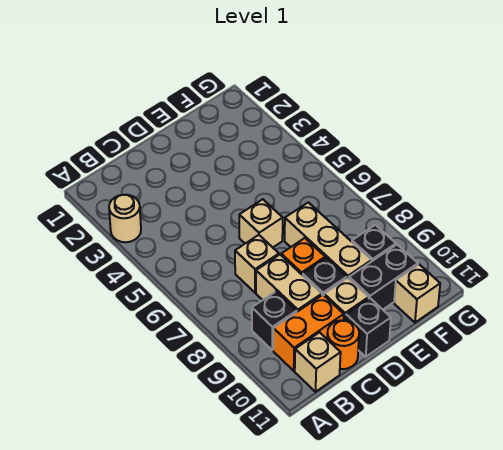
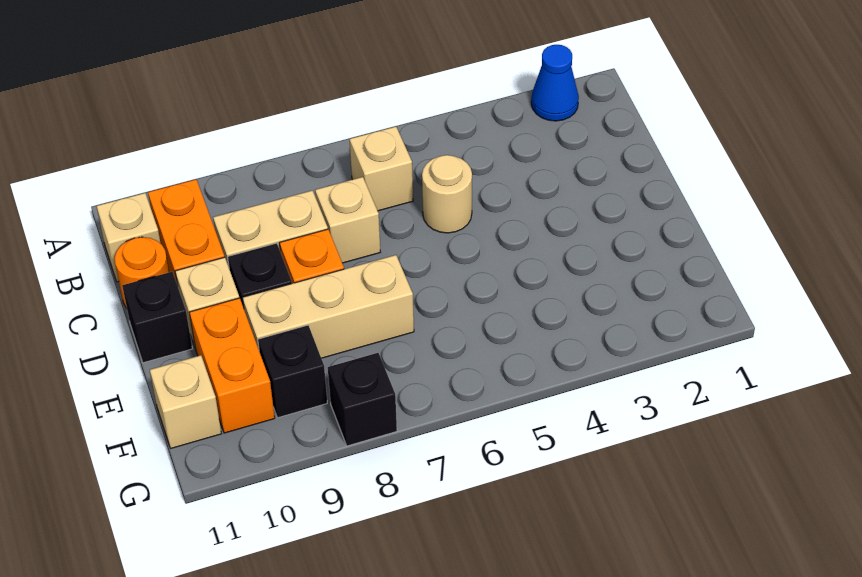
none -> blue 1x1 cone [531,45,579,121]
tan 1x1 round brick [109,195,141,242] -> tan 1x1 round brick moved to [422,155,472,233]
black 1x1 brick [252,291,297,350] -> black 1x1 brick moved to [328,353,397,446]
tan 1x1 brick [239,199,283,247] -> tan 1x1 brick moved to [349,127,413,211]
black 1x2 brick [349,245,418,309] -> orange 1x2 brick [189,298,275,433]

